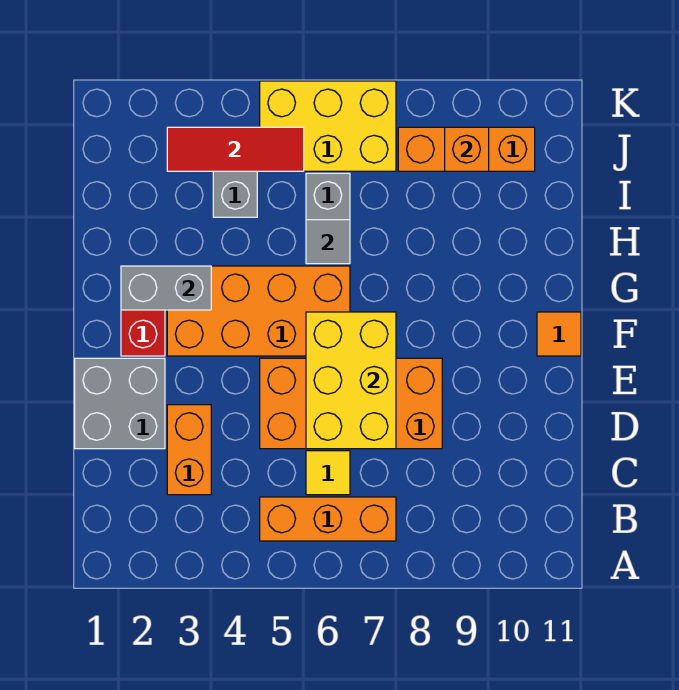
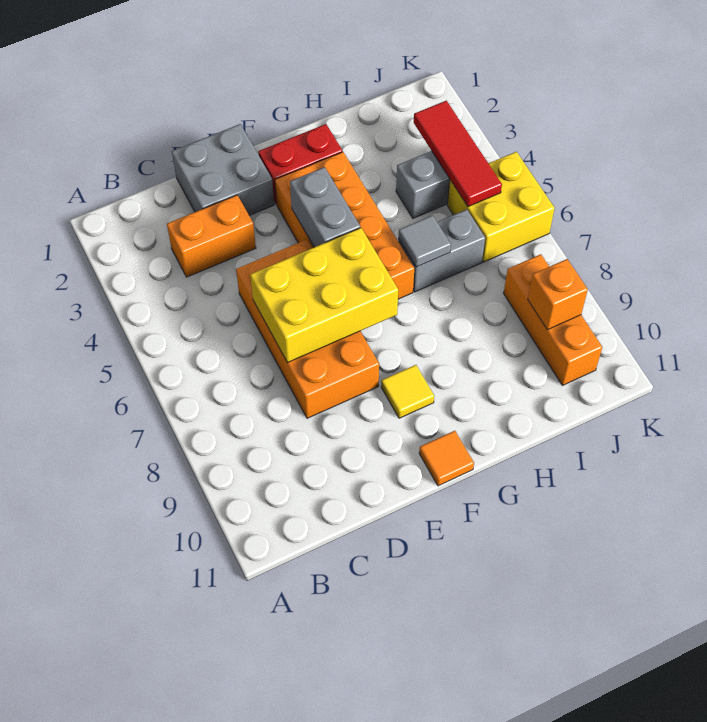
orange 1x3 brick [260,497,396,541] -> none
yellow 1x1 tile [306,451,350,495] -> yellow 1x1 tile moved to [381,365,434,418]
grey 1x2 brick [121,266,211,310] -> grey 1x2 brick moved to [290,167,360,247]
yellow 2x3 brick [260,81,396,171] -> yellow 2x2 brick [447,152,555,262]

